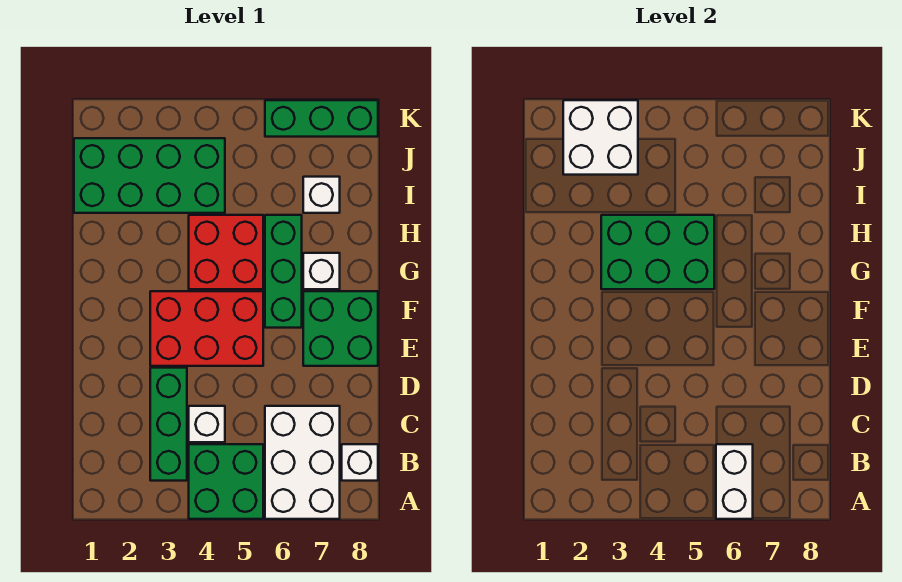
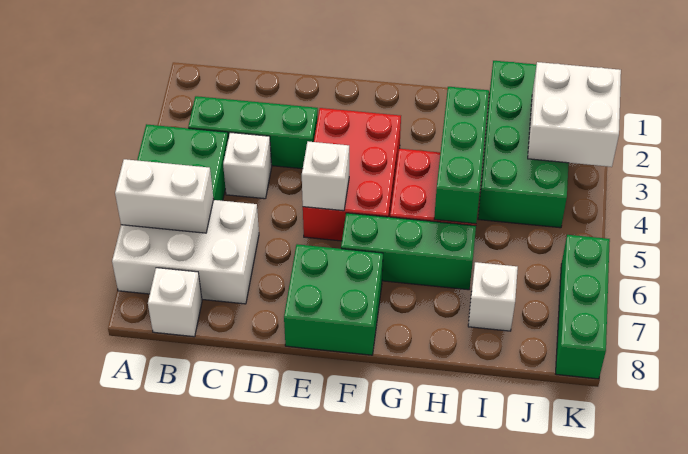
green 2x3 brick [601,215,714,289] -> green 1x3 brick [434,87,489,224]
white 1x1 brick [303,253,340,289] -> white 1x1 brick moved to [302,141,349,211]

